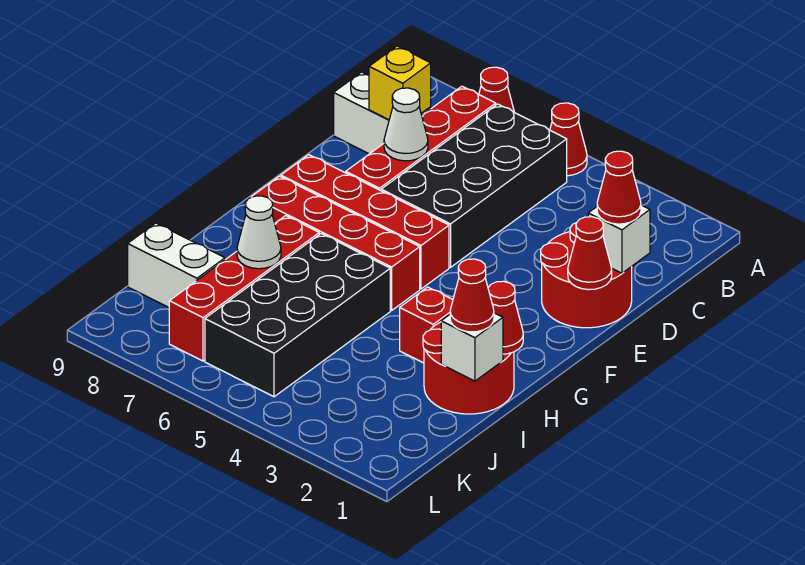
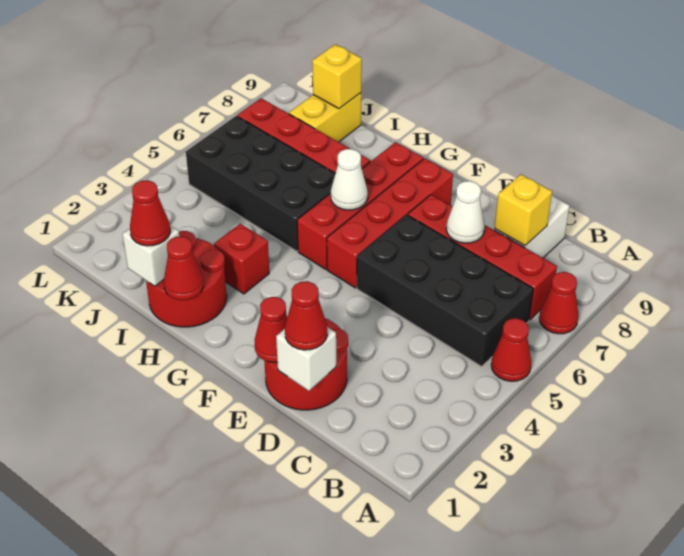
white 1x1 cone [237,196,281,269] -> white 1x1 cone moved to [331,149,368,210]
white 1x2 brick [128,223,225,307] -> yellow 1x2 brick [289,93,361,142]
none -> yellow 1x1 brick [312,44,362,109]

